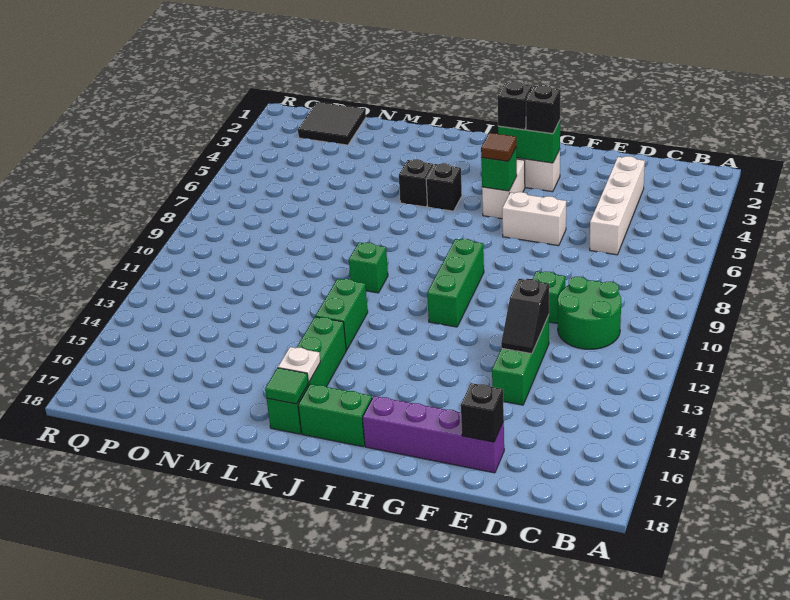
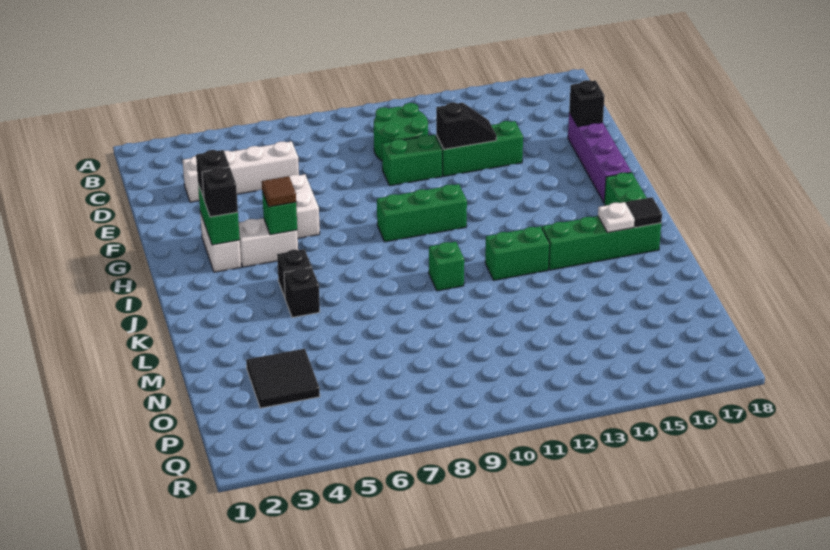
green 1x1 brick [533,271,565,323] -> green 1x2 brick [382,135,442,186]
green 1x1 tile [265,368,308,404] -> black 1x1 tile [626,197,662,228]
black 2x2 tile [298,102,366,145] -> black 2x2 tile moved to [246,349,320,408]

